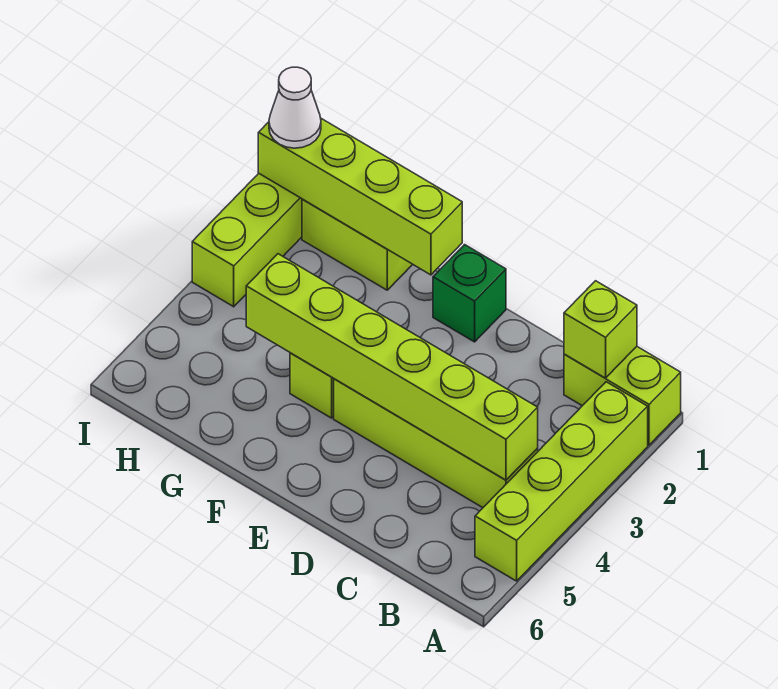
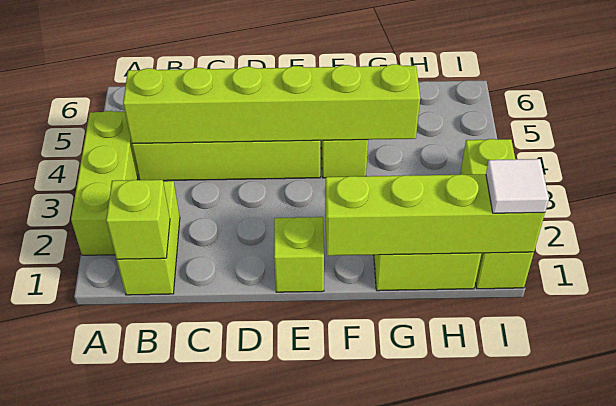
lime 1x2 brick [564,347,681,445] -> lime 1x2 brick turned to [117,181,180,295]
lime 1x4 brick [475,382,648,581] -> lime 1x3 brick [71,111,138,255]
green 1x1 brick [433,245,506,342] -> lime 1x1 brick [274,217,324,292]
white 1x1 cone [269,67,321,148] -> white 1x1 tile [486,159,549,213]

